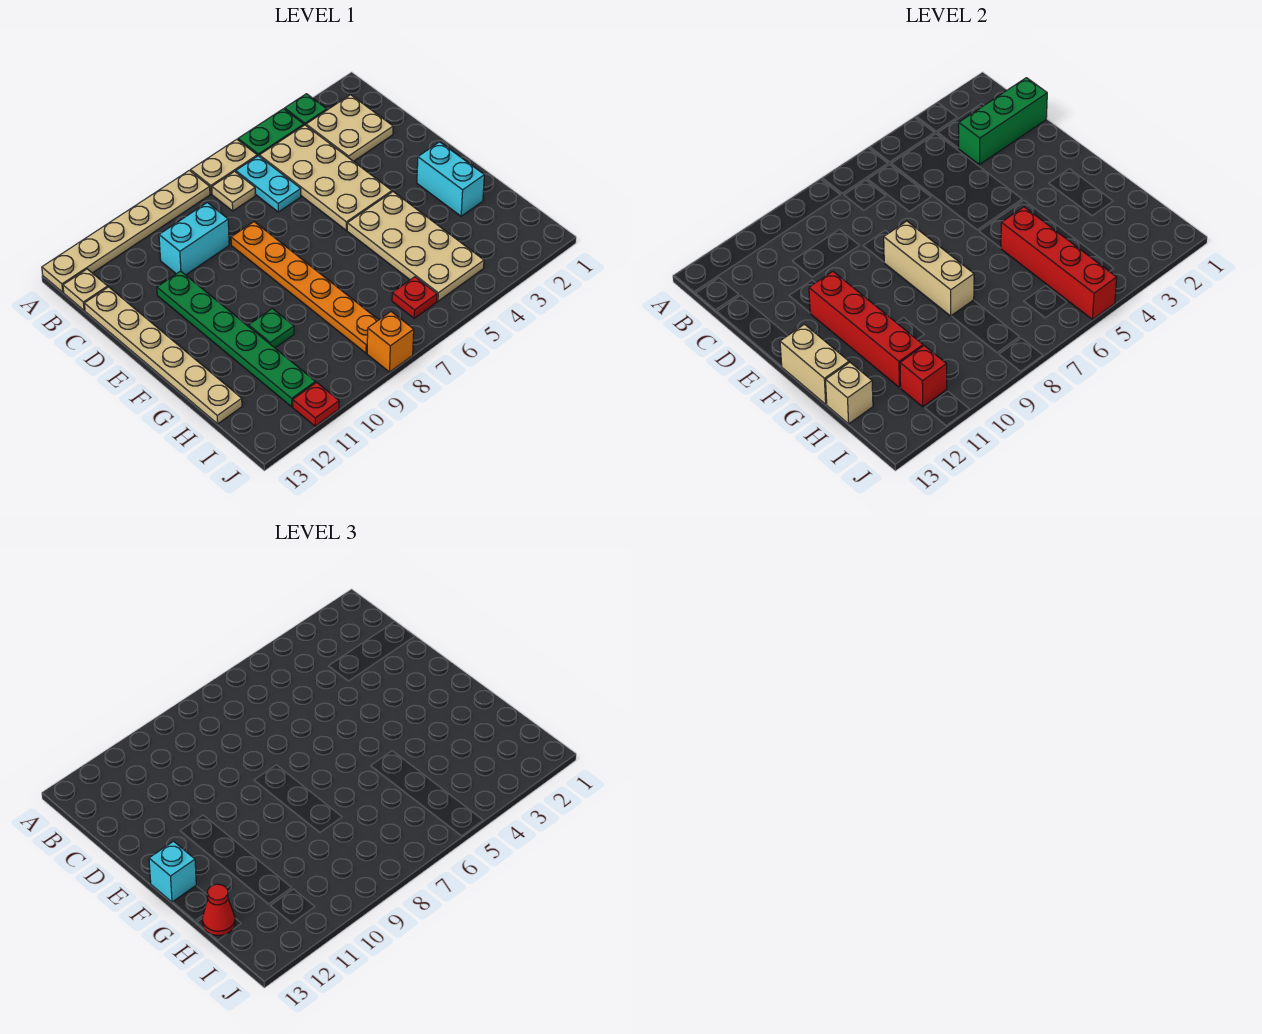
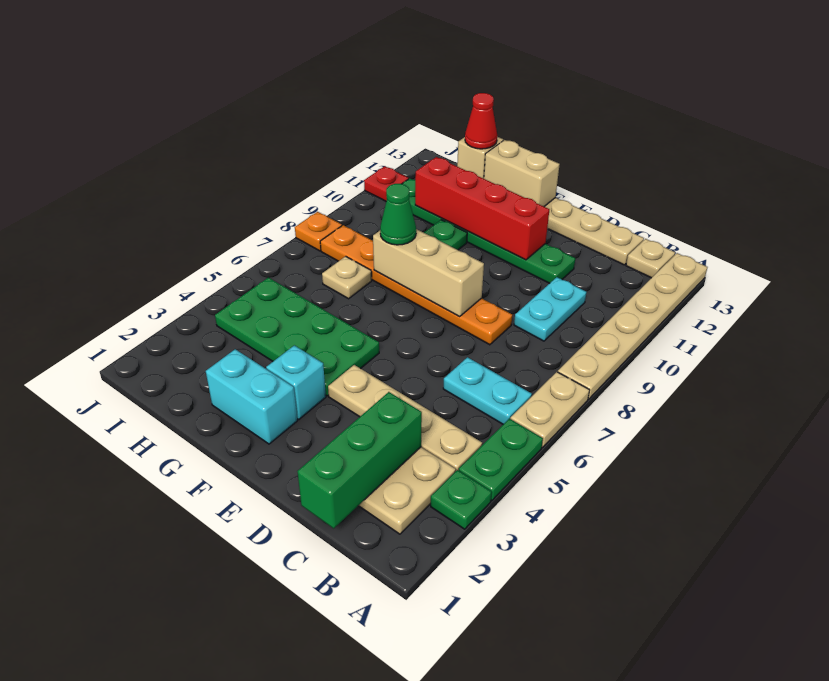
tan 2x4 plate [259,125,392,230] -> tan 1x4 plate [328,365,482,471]
tan 1x1 plate [212,171,255,211] -> tan 1x1 plate moved to [322,256,372,299]
cyan 1x2 brick [159,203,229,275] -> cyan 1x2 plate [514,277,586,341]
tan 2x4 plate [347,192,484,301] -> green 2x4 plate [215,278,379,396]
cyan 1x1 brick [149,841,196,902] -> cyan 1x1 brick moved to [266,345,326,420]
red 1x4 brick [1001,207,1117,319] -> none
none -> green 1x1 cone [380,184,416,245]
red 1x1 plate [392,277,437,318] -> none
red 1x1 brick [900,346,947,407] -> none
orange 1x1 brick [367,312,414,372] -> orange 1x1 plate [295,212,342,251]

